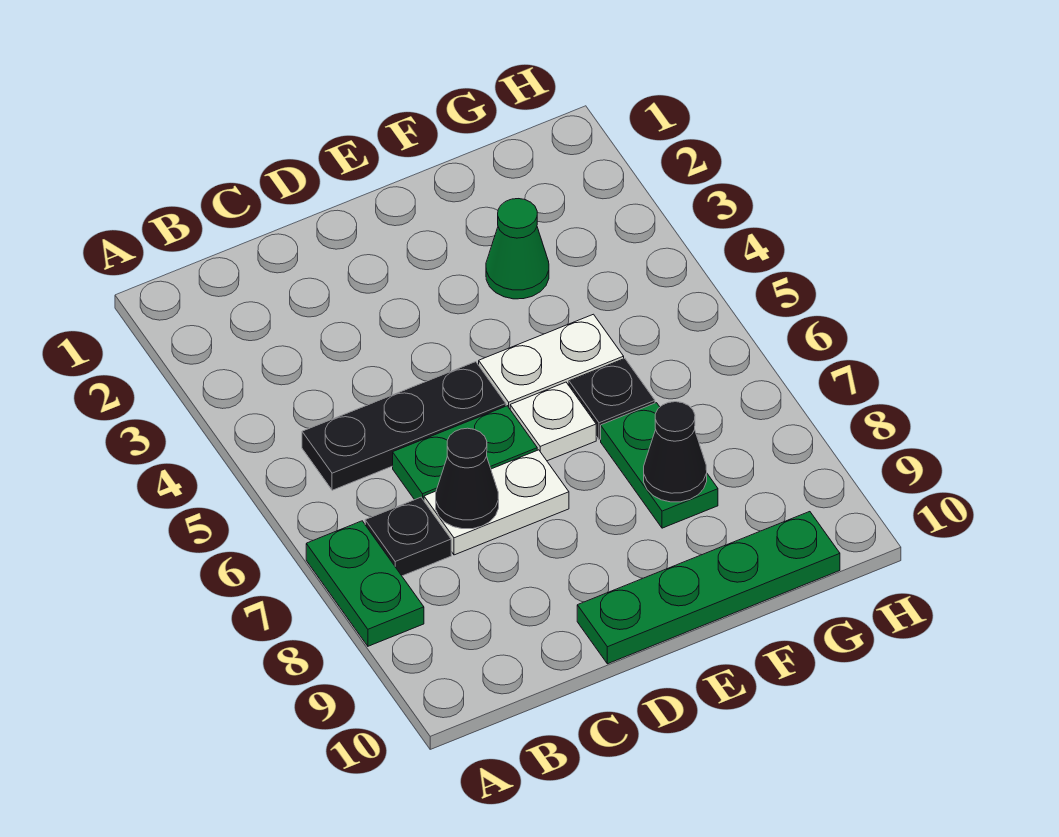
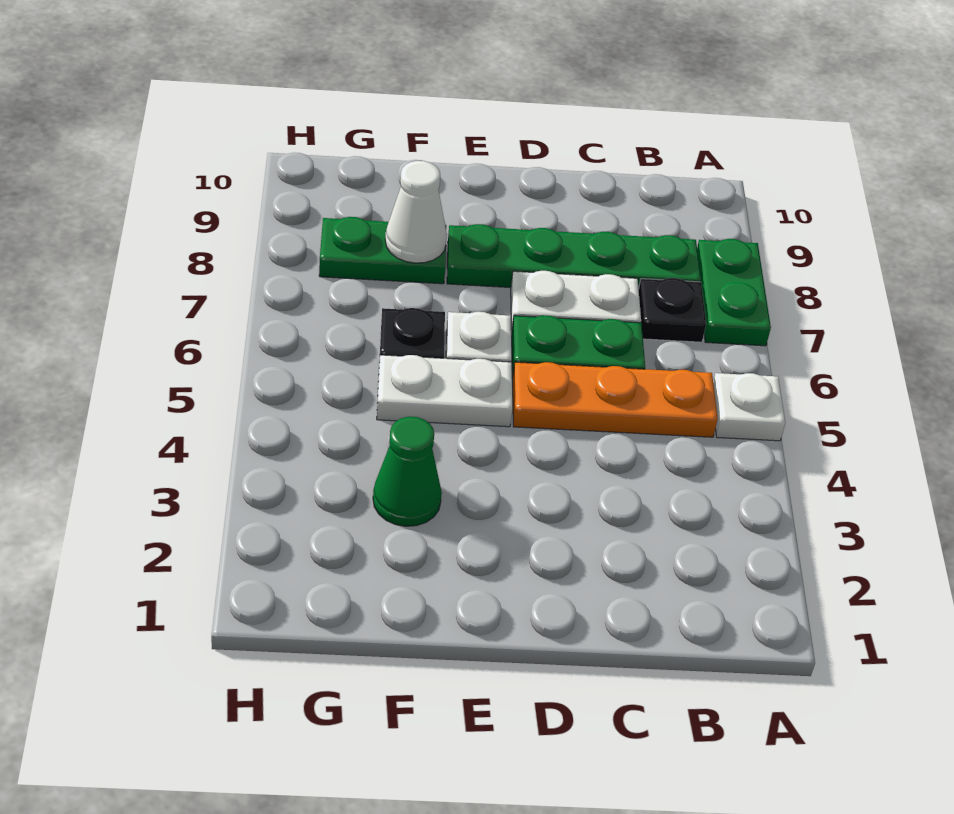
none -> white 1x1 plate [713,373,785,441]
black 1x3 plate [302,362,506,490] -> orange 1x3 plate [513,362,718,437]
black 1x1 cone [436,428,499,529] -> none
green 1x4 plate [577,512,840,664] -> green 1x4 plate moved to [447,224,701,288]
green 1x2 plate [601,403,718,528] -> green 1x2 plate turned to [319,217,446,284]
black 1x1 cone [644,402,707,502] -> white 1x1 cone [385,161,447,263]

